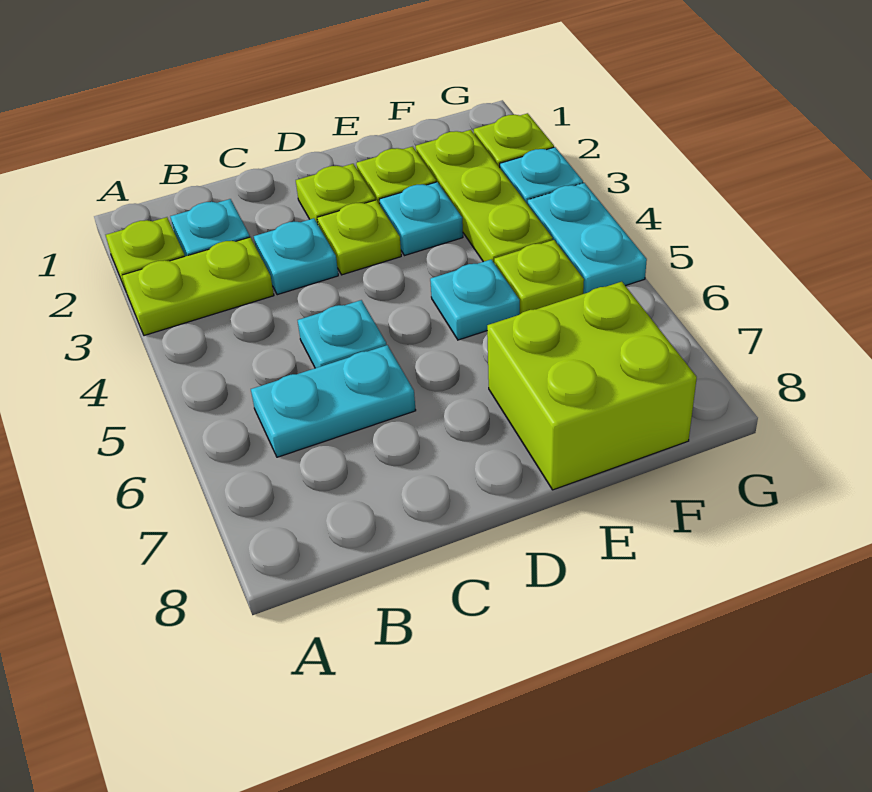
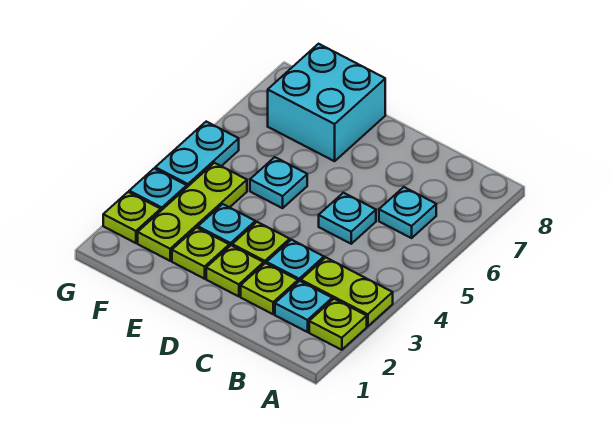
cyan 1x2 plate [251,345,416,457] -> cyan 1x1 plate [379,187,436,238]
lime 2x2 brick [487,282,697,490] -> cyan 2x2 brick [268,44,385,161]
lime 1x1 plate [494,240,584,314] -> lime 1x1 plate moved to [241,263,298,314]

